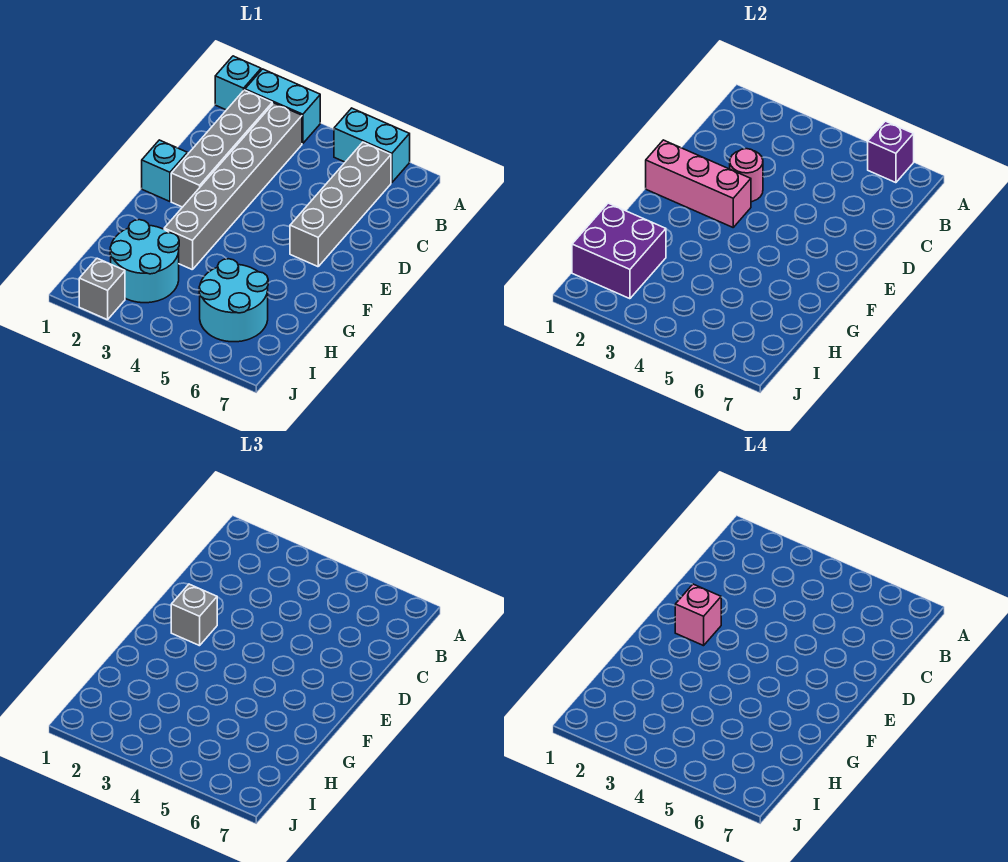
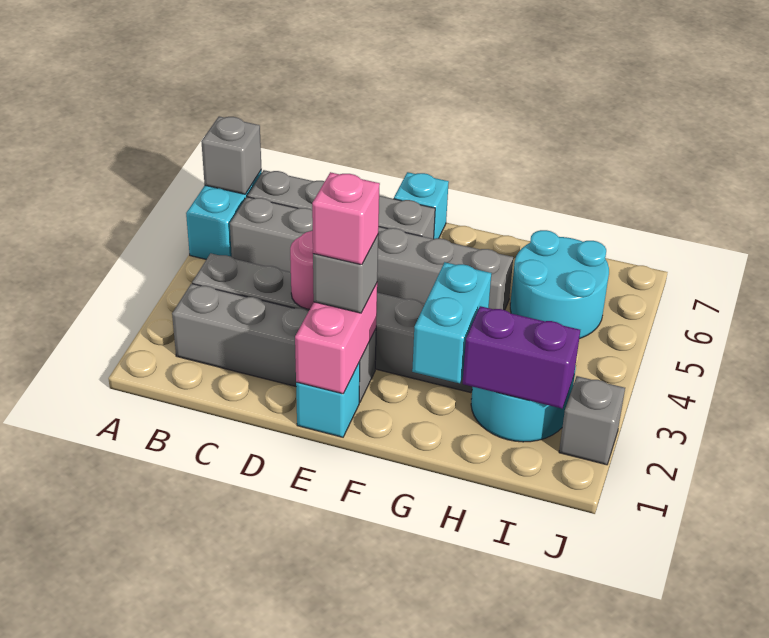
cyan 1x1 brick [215,56,261,110] -> cyan 1x1 brick moved to [394,172,449,239]
cyan 1x2 brick [245,69,320,143] -> cyan 1x2 brick moved to [412,262,491,383]
purple 1x1 brick [868,121,914,183] -> grey 1x1 brick [201,116,262,194]
none -> grey 1x6 brick [230,197,513,310]
pink 1x3 brick [646,140,751,227] -> pink 1x2 brick [295,283,377,394]
purple 2x2 brick [572,203,666,299] -> purple 1x2 brick [463,306,580,408]

